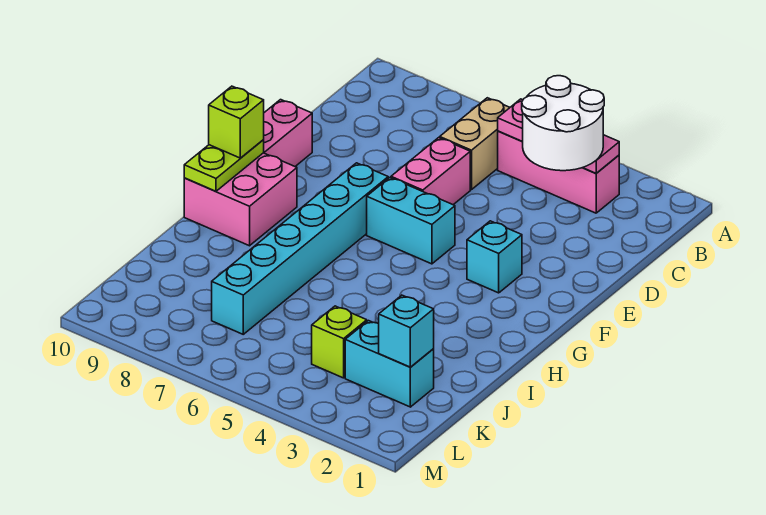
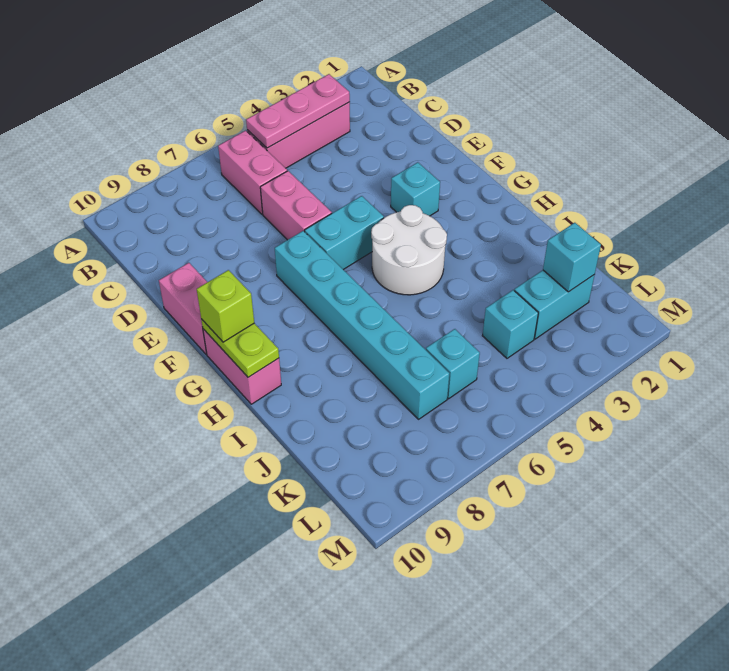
white 2x2 round brick [522,76,604,171] -> white 2x2 round brick moved to [371,205,447,295]
tan 1x2 brick [440,98,510,190] -> pink 1x2 brick [218,130,287,214]
pink 2x2 brick [184,153,297,246] -> pink 1x2 brick [203,329,281,404]
lime 1x1 brick [312,306,367,378] -> cyan 1x1 brick [482,290,538,358]
none -> cyan 1x1 brick [426,329,480,399]

